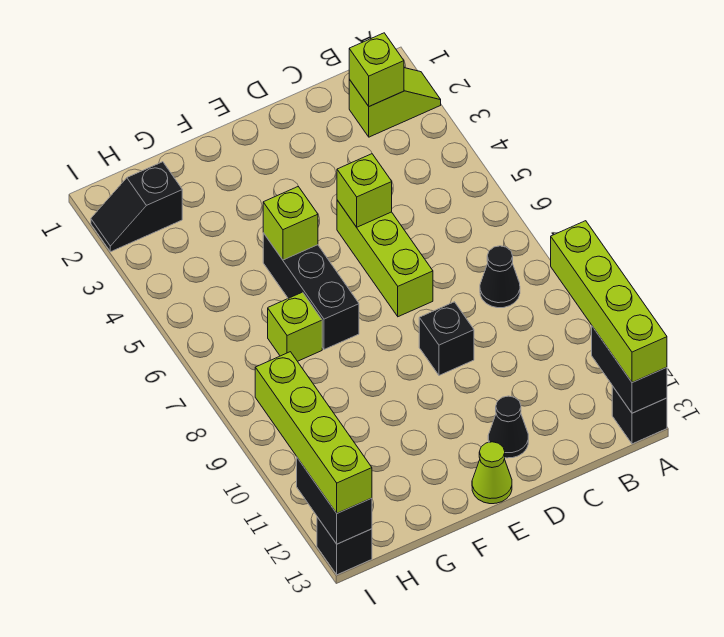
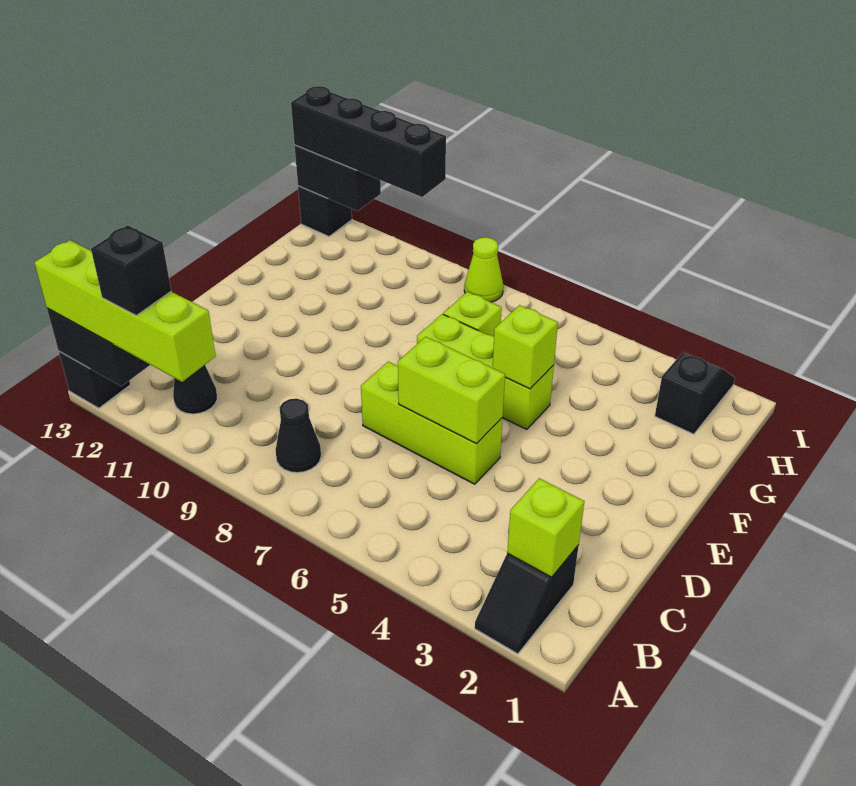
lime 1x2 slope [349,68,441,137] -> black 1x2 slope [475,545,579,654]
lime 1x1 brick [337,154,392,227] -> lime 1x2 brick [398,337,505,444]
black 1x1 brick [419,302,474,375] -> black 1x1 brick moved to [91,225,171,315]
black 1x1 cone [488,396,528,458] -> black 1x1 cone moved to [173,365,217,414]
lime 1x1 cone [472,442,512,504] -> lime 1x1 cone moved to [464,237,503,302]
black 1x3 brick [263,233,359,349] -> lime 1x3 brick [417,314,554,429]
lime 1x4 brick [255,352,372,513] -> black 1x4 brick [291,86,446,197]

